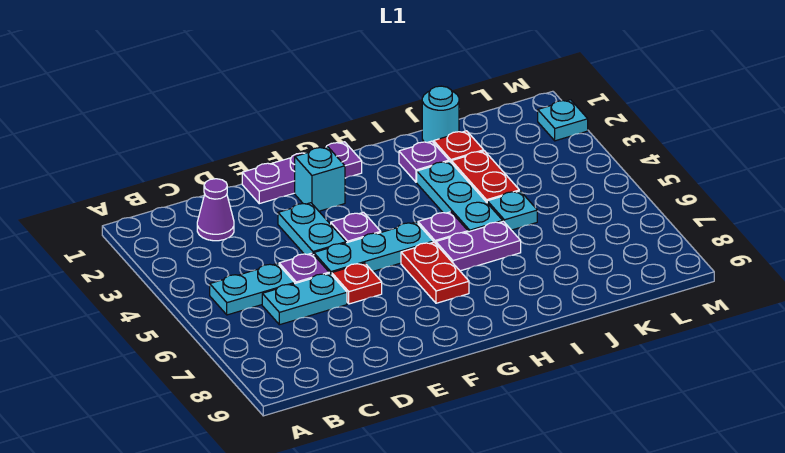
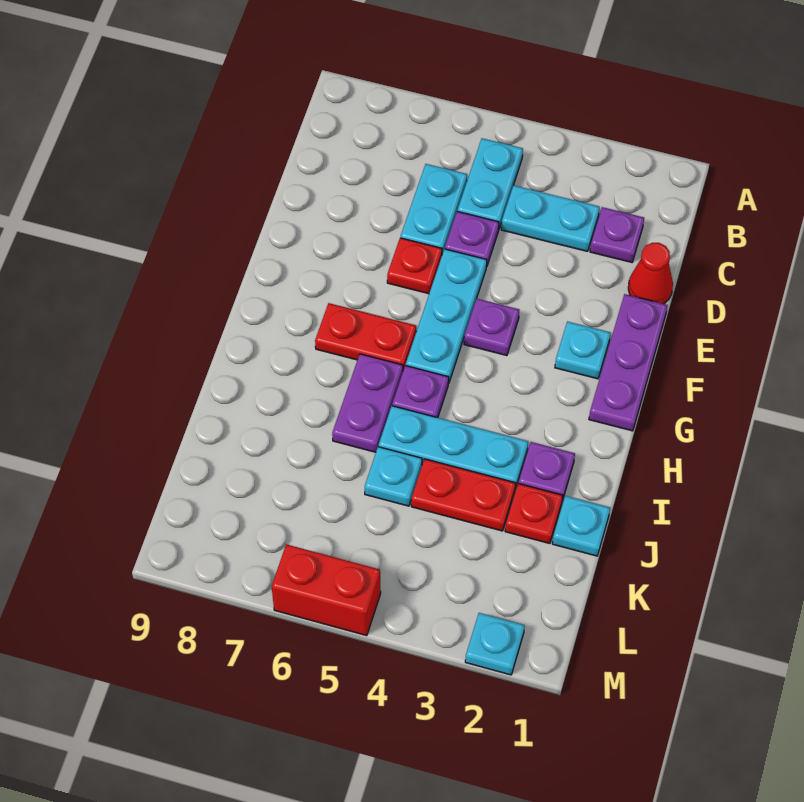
purple 1x1 cone [197,179,234,241] -> purple 1x1 plate [590,207,644,262]
none -> red 1x1 cone [628,243,673,304]
cyan 1x2 plate [278,203,346,255] -> cyan 1x2 plate moved to [501,185,600,251]
cyan 1x1 brick [295,147,345,211] -> cyan 1x1 plate [555,322,610,379]
cyan 1x1 round brick [422,86,459,143] -> cyan 1x1 plate [552,496,610,556]
none -> red 1x2 brick [272,544,381,636]

